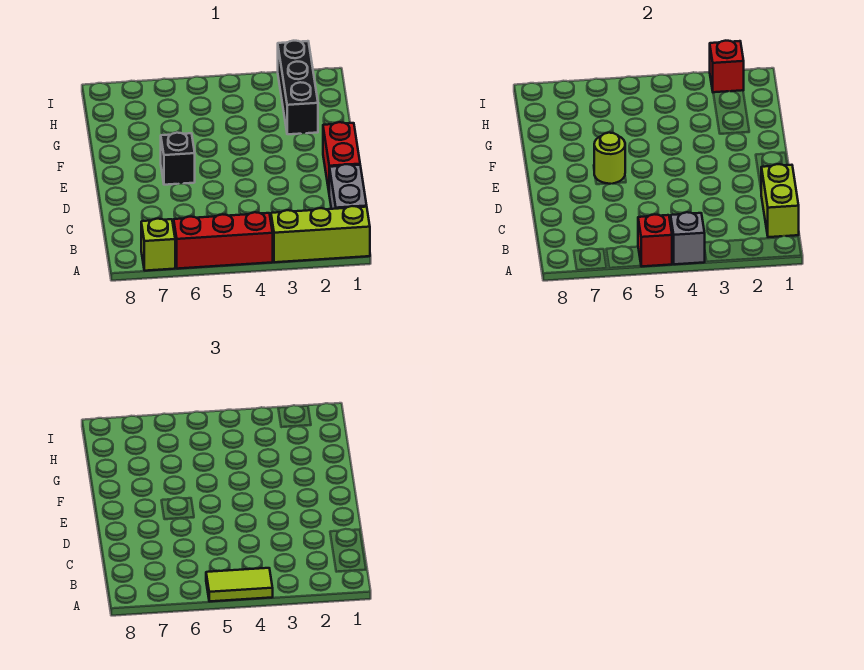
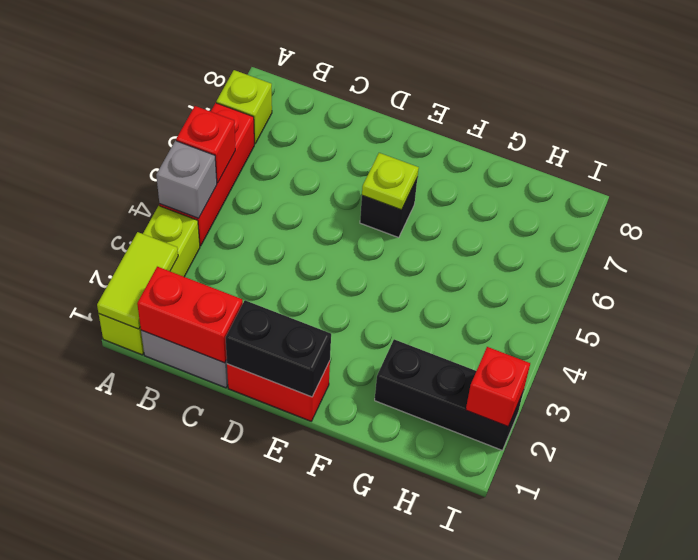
lime 1x2 tile [206,568,273,601] -> lime 1x2 tile moved to [97,232,178,329]
lime 1x2 brick [761,164,799,237] -> red 1x2 brick [137,267,243,363]
none -> black 1x2 brick [226,300,331,397]
lime 1x1 round brick [594,133,625,184] -> lime 1x1 plate [362,153,419,210]

